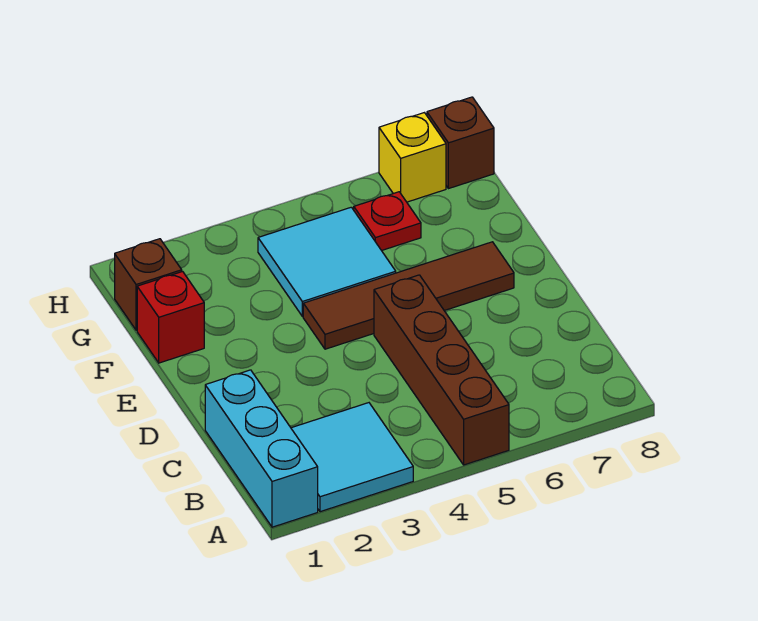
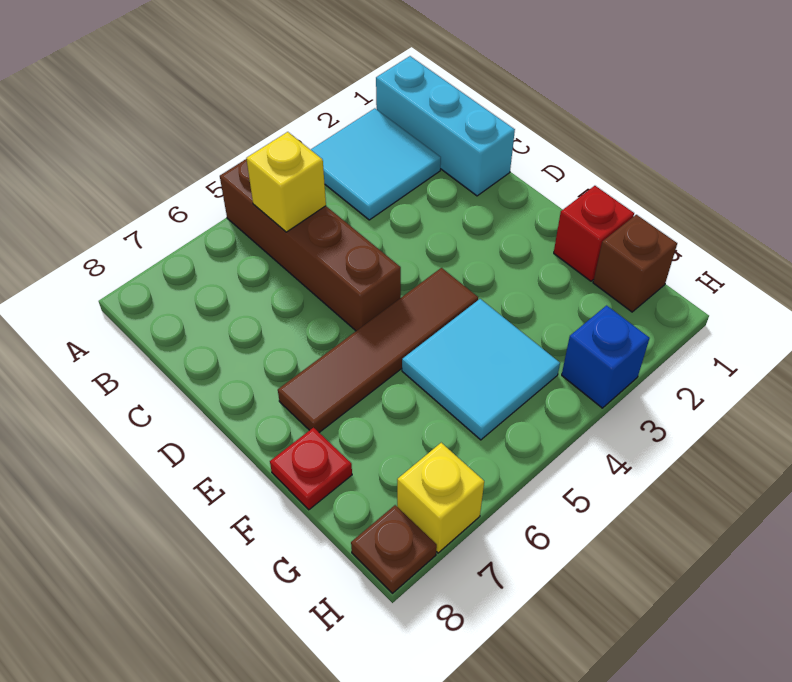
none -> yellow 1x1 brick [246,132,326,232]
red 1x1 plate [354,192,421,251] -> red 1x1 plate moved to [270,428,352,510]
none -> blue 1x1 brick [562,305,650,408]
brown 1x1 brick [427,97,494,189] -> brown 1x1 plate [351,505,437,593]

